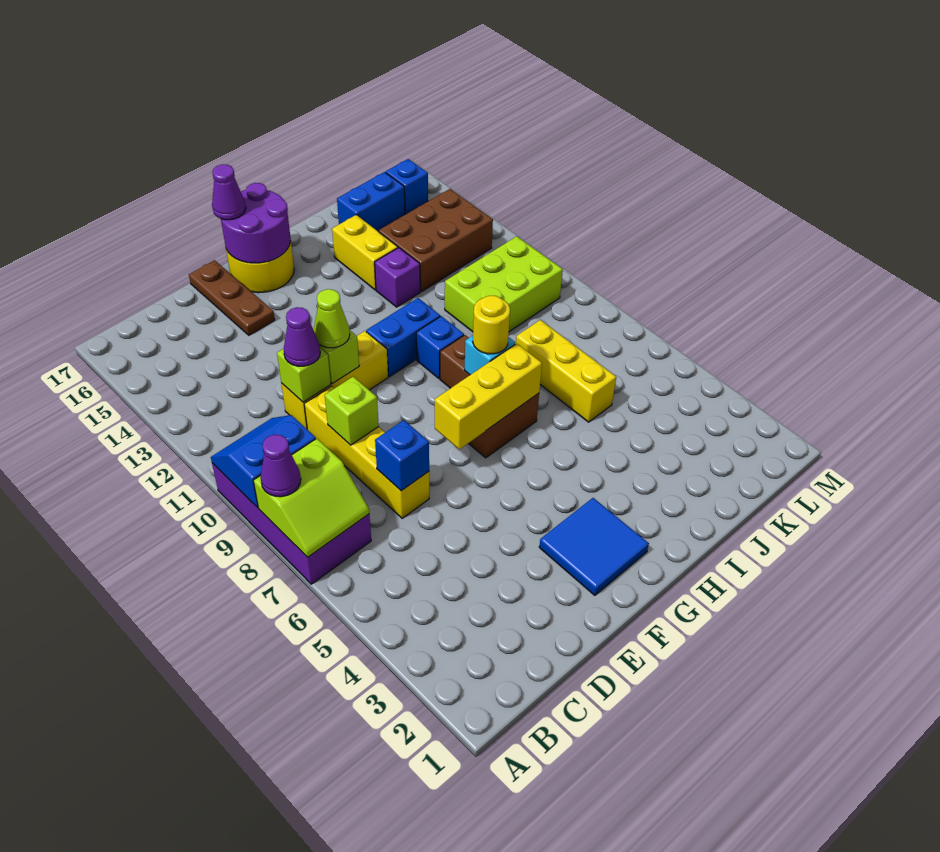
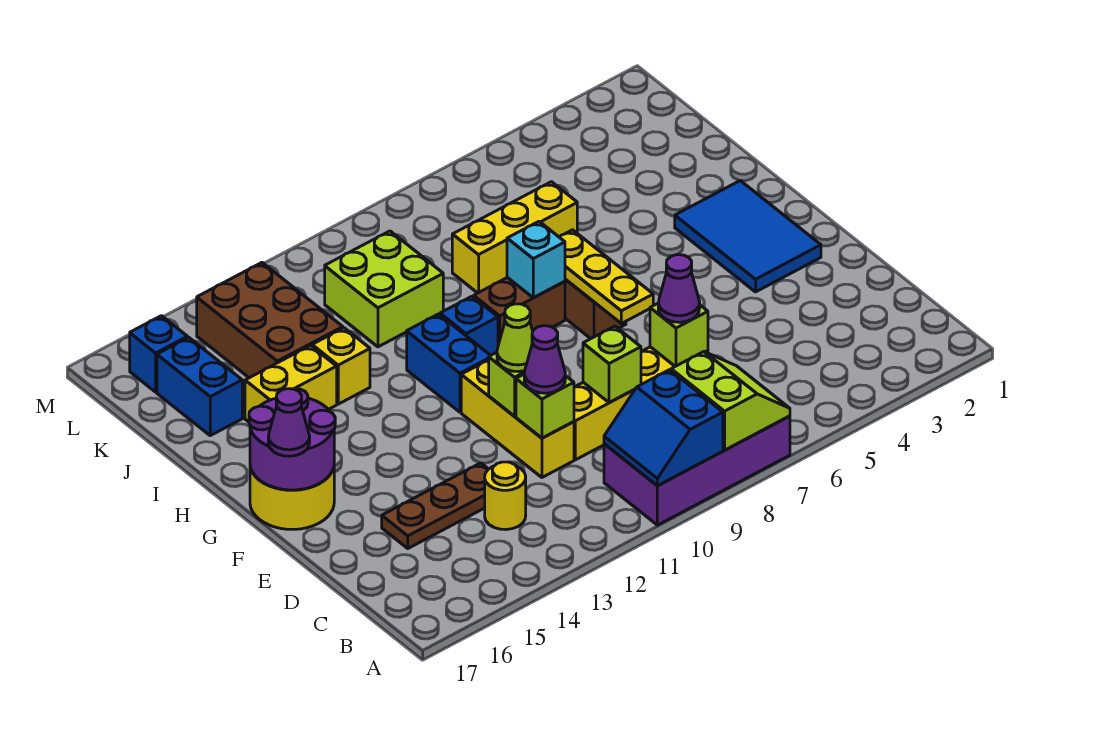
purple 1x1 cone [260,435,301,497] -> purple 1x1 cone moved to [658,255,700,322]
blue 1x1 brick [375,420,429,491] -> lime 1x1 brick [650,303,708,366]
brown 1x3 plate [189,260,275,335] -> brown 1x3 plate moved to [382,463,488,548]
blue 2x2 tile [539,498,649,595] -> blue 2x3 tile [675,181,821,292]
yellow 1x3 brick [435,344,542,449] -> yellow 1x3 plate [560,230,653,323]
yellow 1x1 round brick [473,296,510,354] -> yellow 1x1 round brick moved to [485,462,526,530]
purple 1x1 brick [375,248,420,307] -> yellow 1x1 brick [312,328,370,404]
lime 2x3 brick [445,236,563,332] -> lime 2x2 brick [325,231,443,347]

